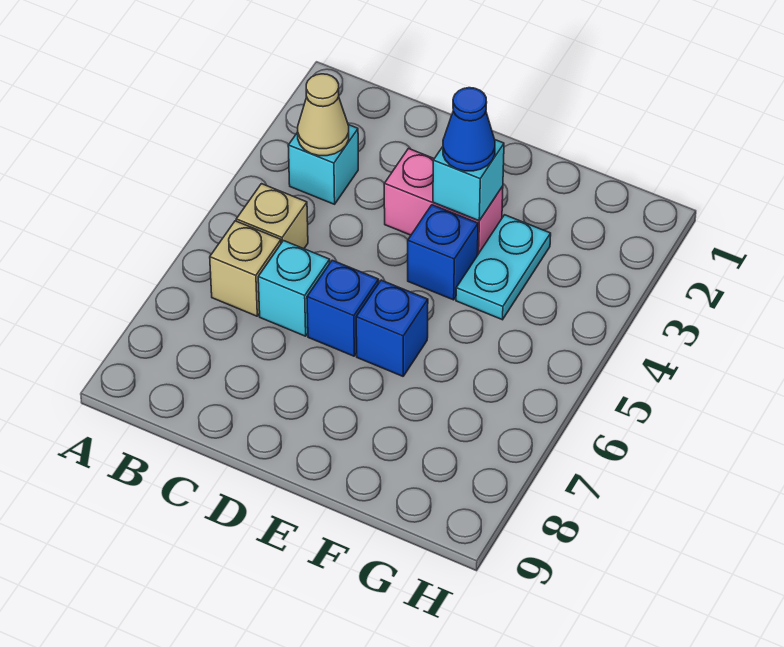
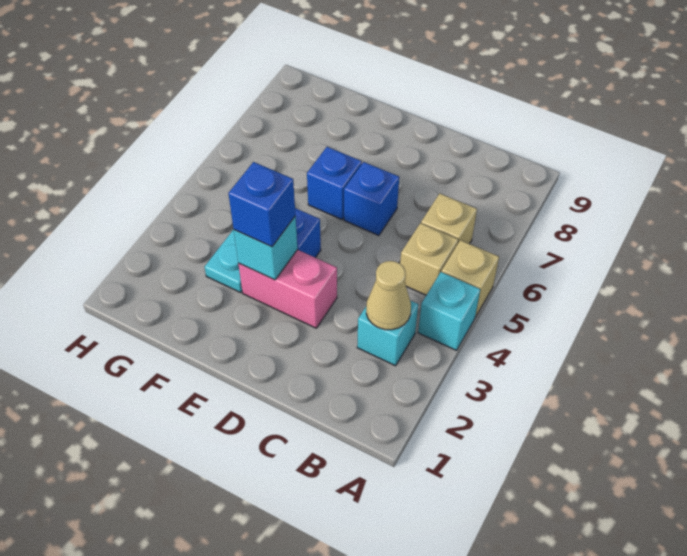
none -> tan 1x1 brick [442,240,499,317]
cyan 1x1 brick [258,241,330,336] -> cyan 1x1 brick moved to [418,272,480,350]
blue 1x1 cone [443,88,495,171] -> blue 1x1 brick [228,162,295,247]

